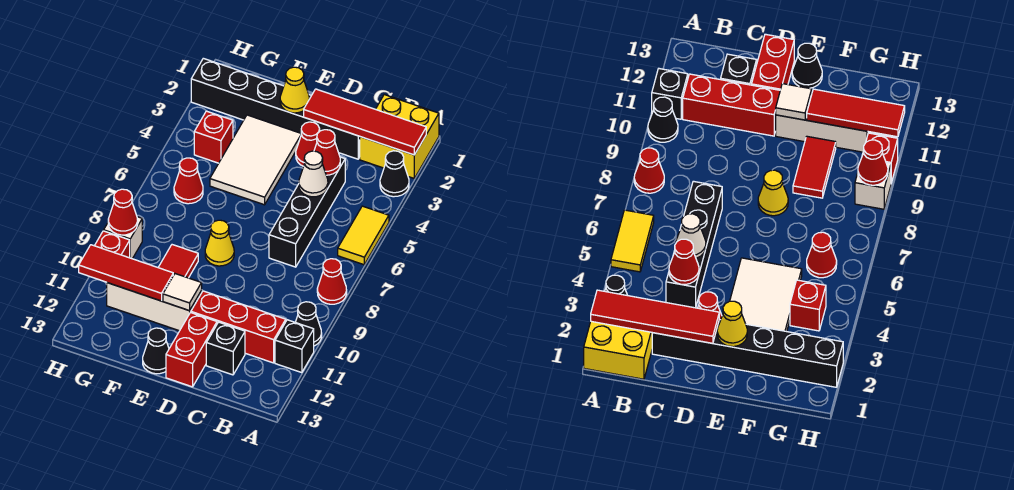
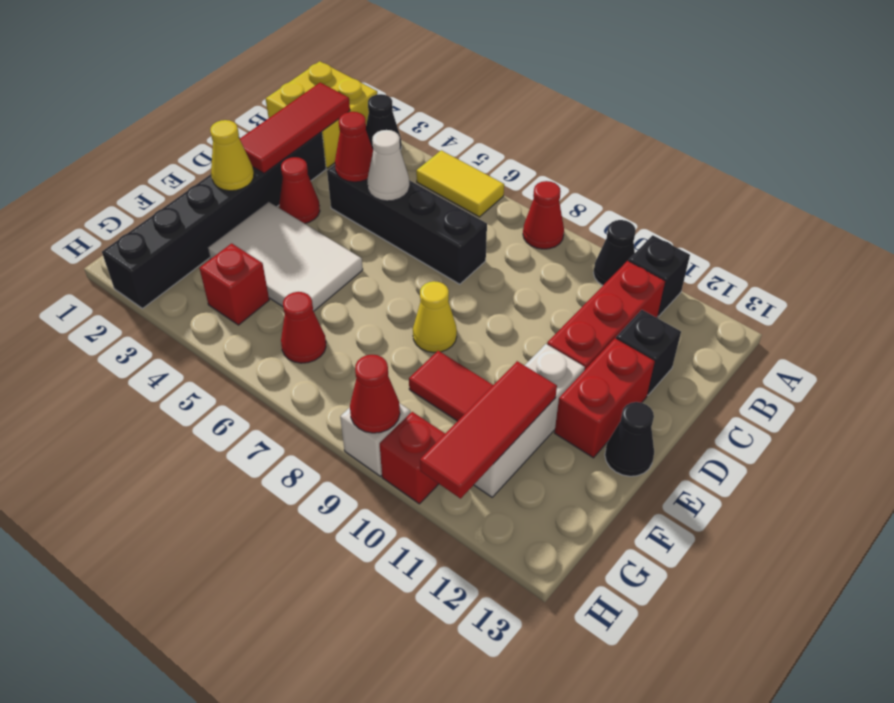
red 1x4 tile [304,89,426,155] -> red 1x3 tile [240,83,350,173]
red 1x2 brick [166,313,217,387] -> red 1x2 brick turned to [555,338,655,458]
white 1x1 tile [163,274,202,311] -> none

